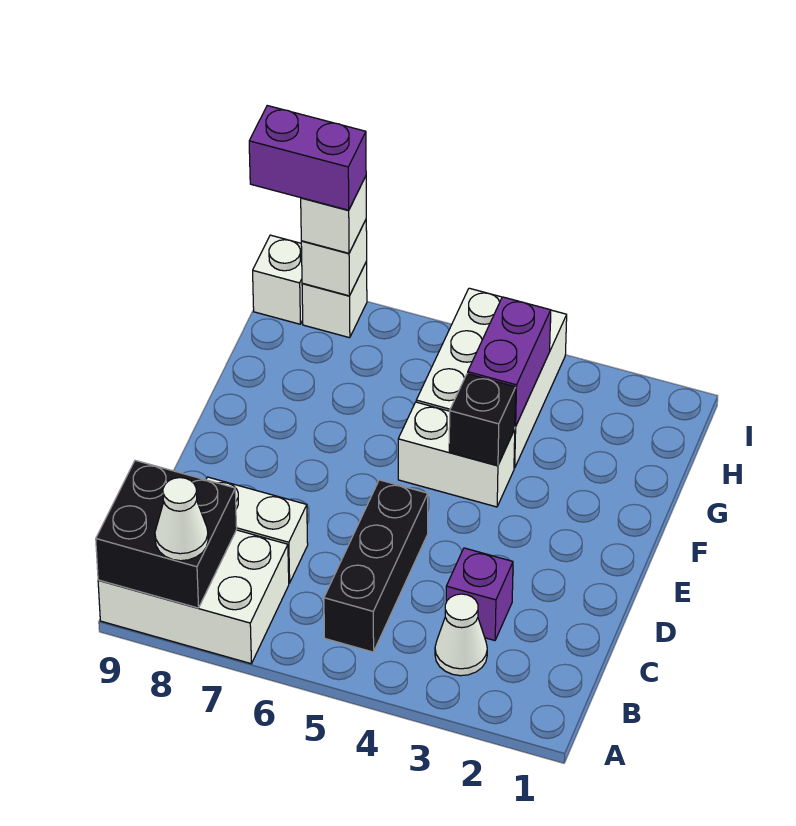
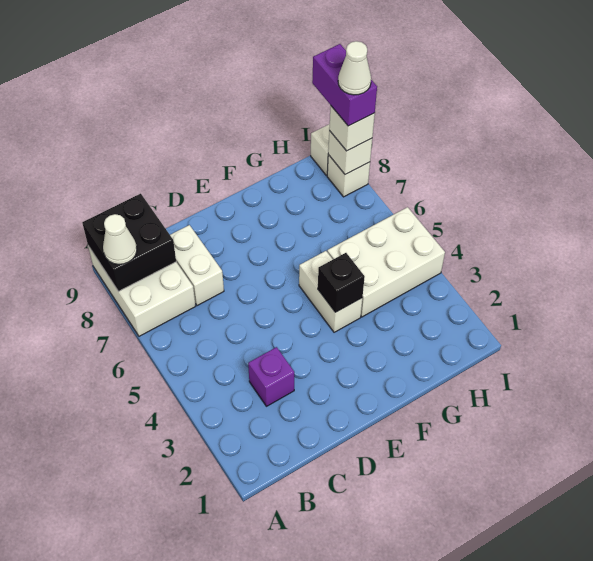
white 1x1 cone [435,594,487,676] -> white 1x1 cone moved to [338,41,371,95]
black 1x3 brick [324,480,428,652] -> none
purple 1x2 brick [468,297,551,427] -> none

